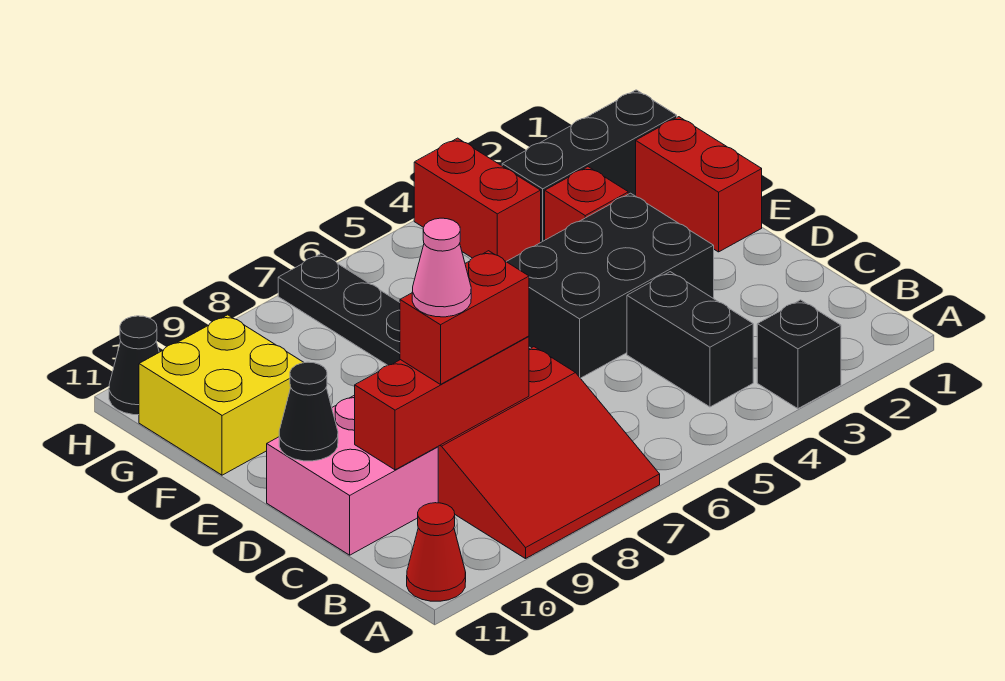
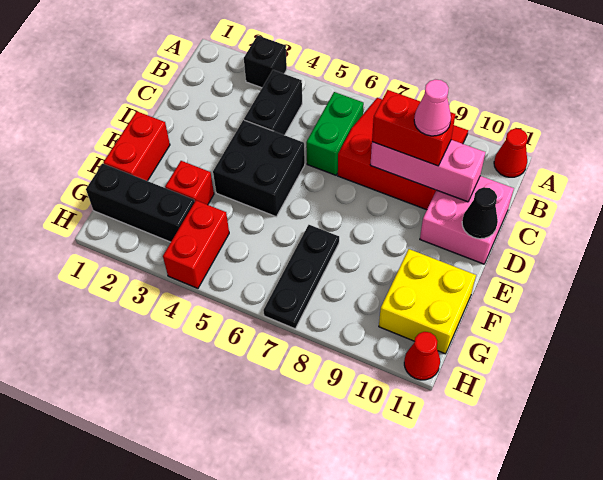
none -> green 1x2 brick [306,92,364,175]
red 1x3 brick [355,336,529,470] -> pink 1x3 brick [370,140,485,202]
black 2x3 brick [506,193,714,378] -> black 2x2 brick [213,120,305,217]
black 1x1 cone [109,316,159,415] -> red 1x1 cone [404,332,440,380]

